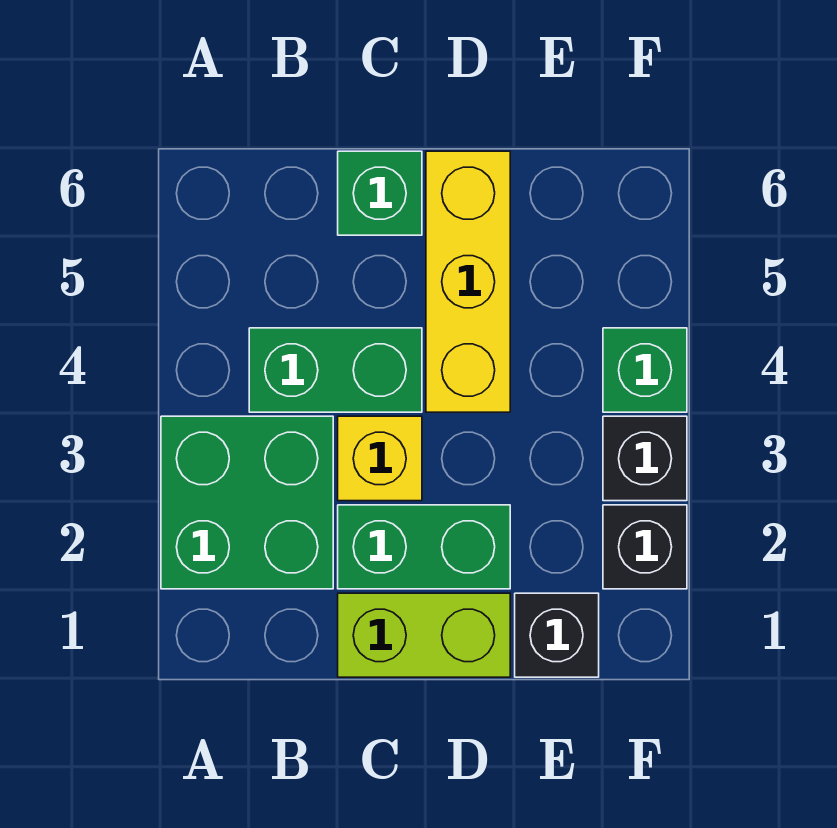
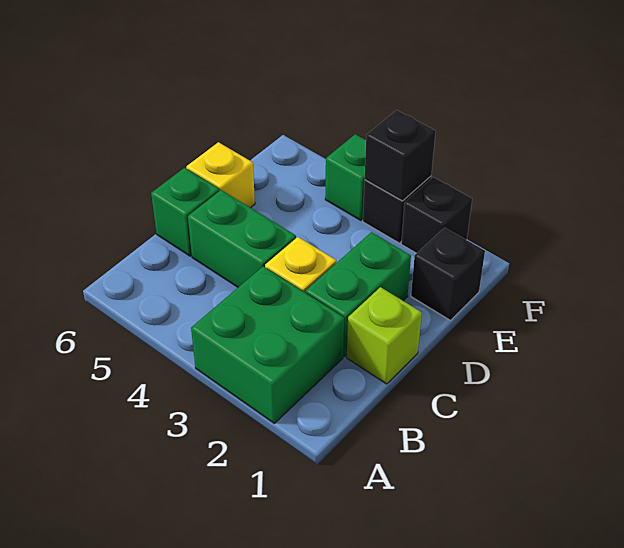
green 1x2 brick [249,328,422,412] -> green 1x2 brick turned to [188,190,296,287]
lime 1x2 brick [338,593,510,677] -> lime 1x1 brick [347,287,422,384]
yellow 1x3 brick [426,151,510,412] -> yellow 1x1 brick [186,142,255,208]
none -> black 1x1 brick [365,110,436,201]

